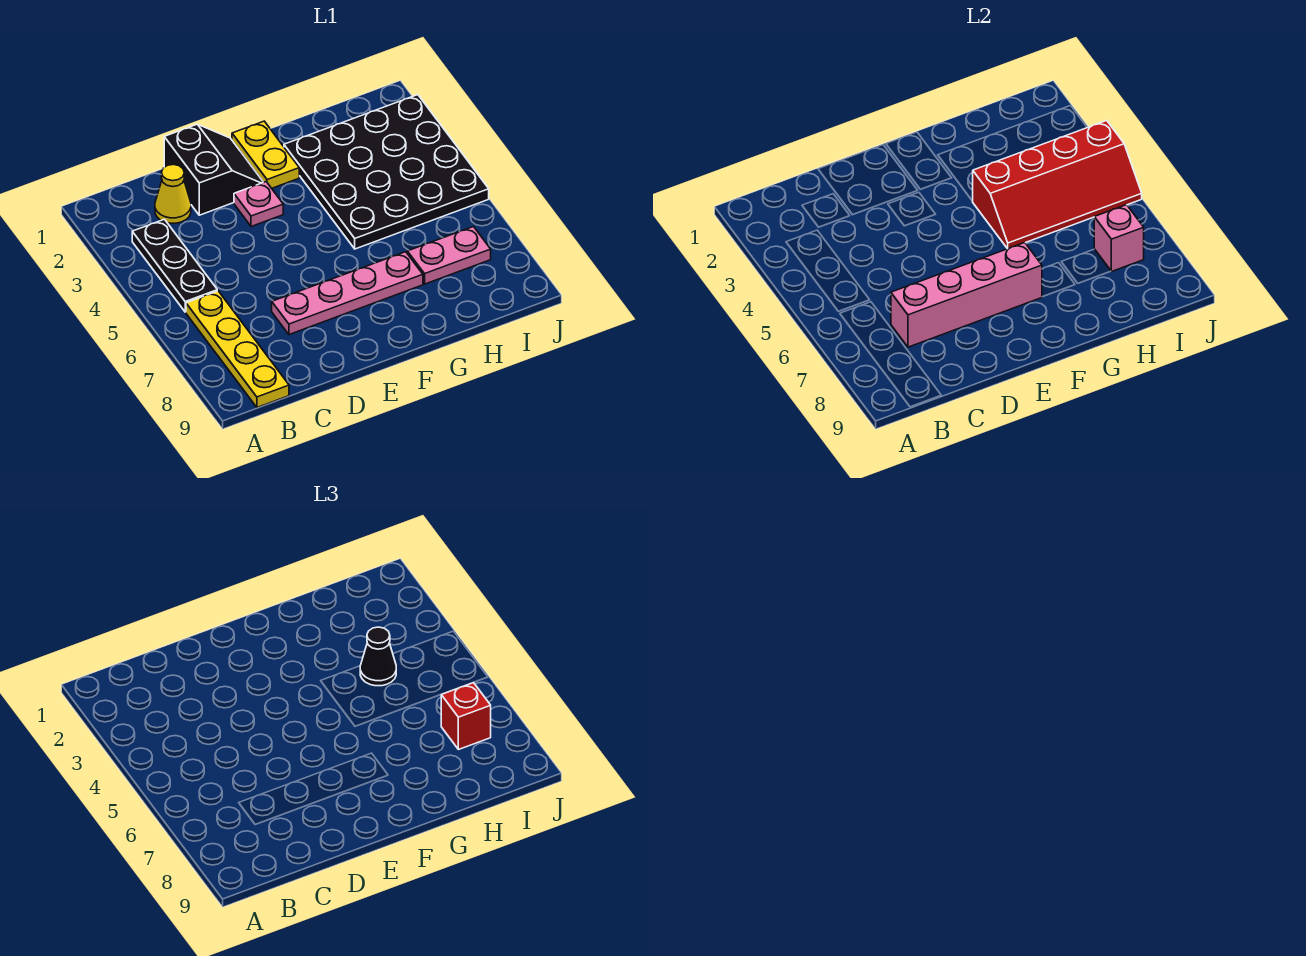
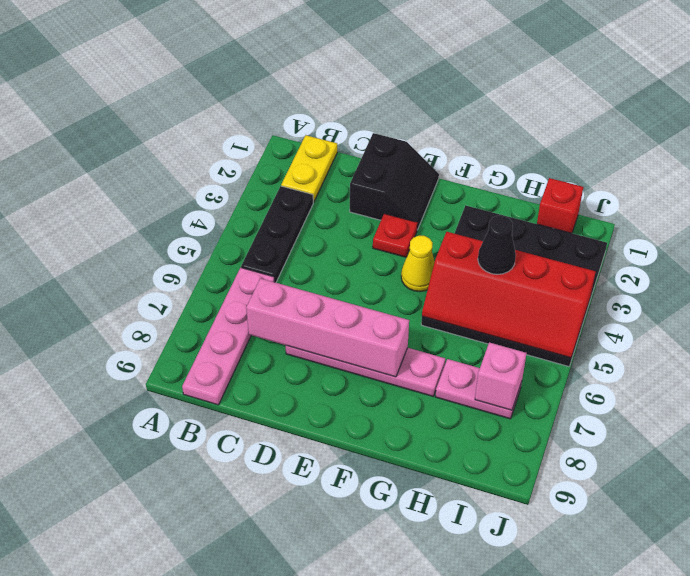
yellow 1x4 plate [186,291,289,407] -> pink 1x4 plate [182,268,274,405]
yellow 1x1 cone [155,164,191,223] -> yellow 1x1 cone moved to [401,236,435,292]
pink 1x1 plate [234,182,283,227] -> red 1x1 plate [373,214,418,257]
yellow 1x2 plate [232,121,299,188] -> yellow 1x2 plate moved to [281,135,337,202]
red 1x1 brick [441,683,491,750] -> red 1x1 brick moved to [537,178,583,233]

